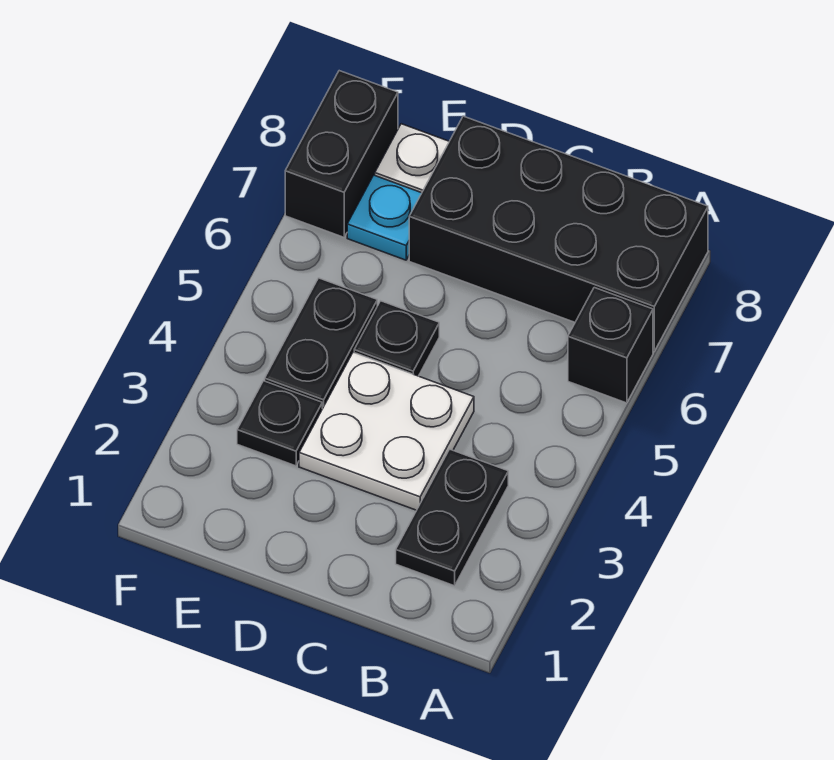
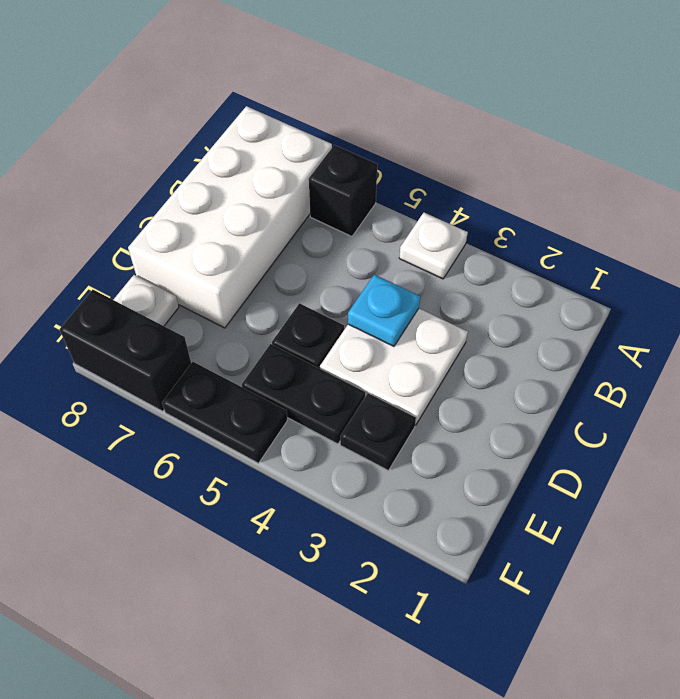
none -> white 1x1 plate [399,213,468,279]
black 2x4 brick [409,116,708,351] -> white 2x4 brick [128,106,332,328]
black 1x2 plate [396,449,508,586] -> black 1x2 plate moved to [162,362,287,463]
cyan 1x1 plate [347,175,422,260] -> cyan 1x1 plate moved to [348,275,420,346]

